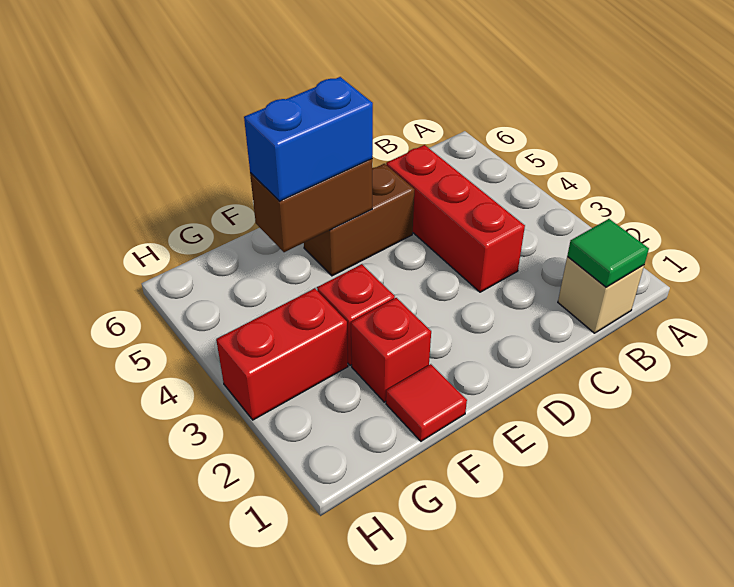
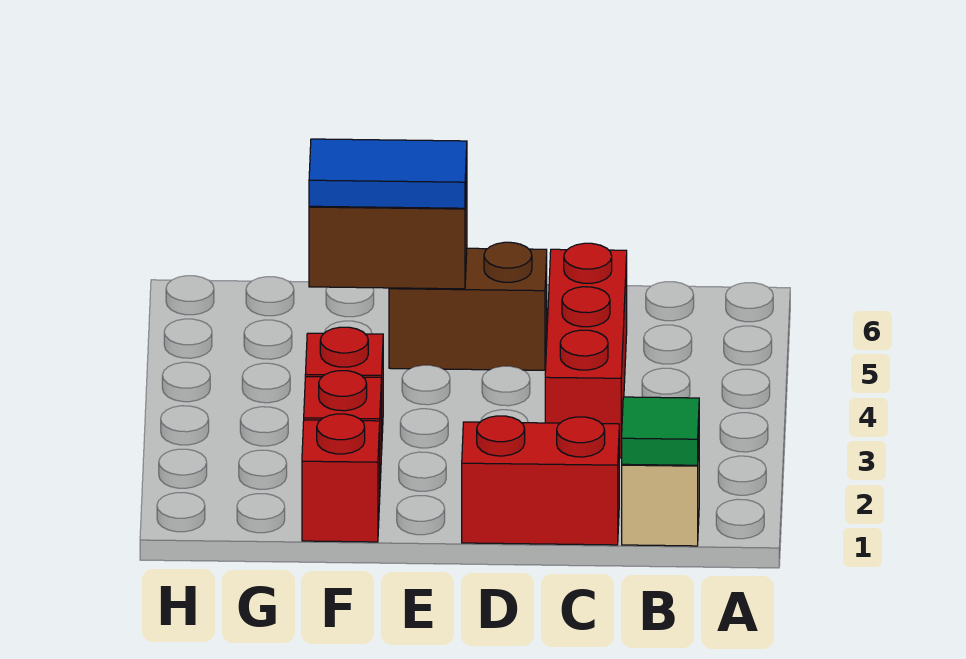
blue 1x2 brick [244,77,373,201] -> blue 1x2 tile [309,139,467,208]
red 1x1 tile [386,364,467,441] -> red 1x1 brick [302,414,380,542]
red 1x2 brick [216,288,348,420] -> red 1x2 brick moved to [462,416,619,545]

